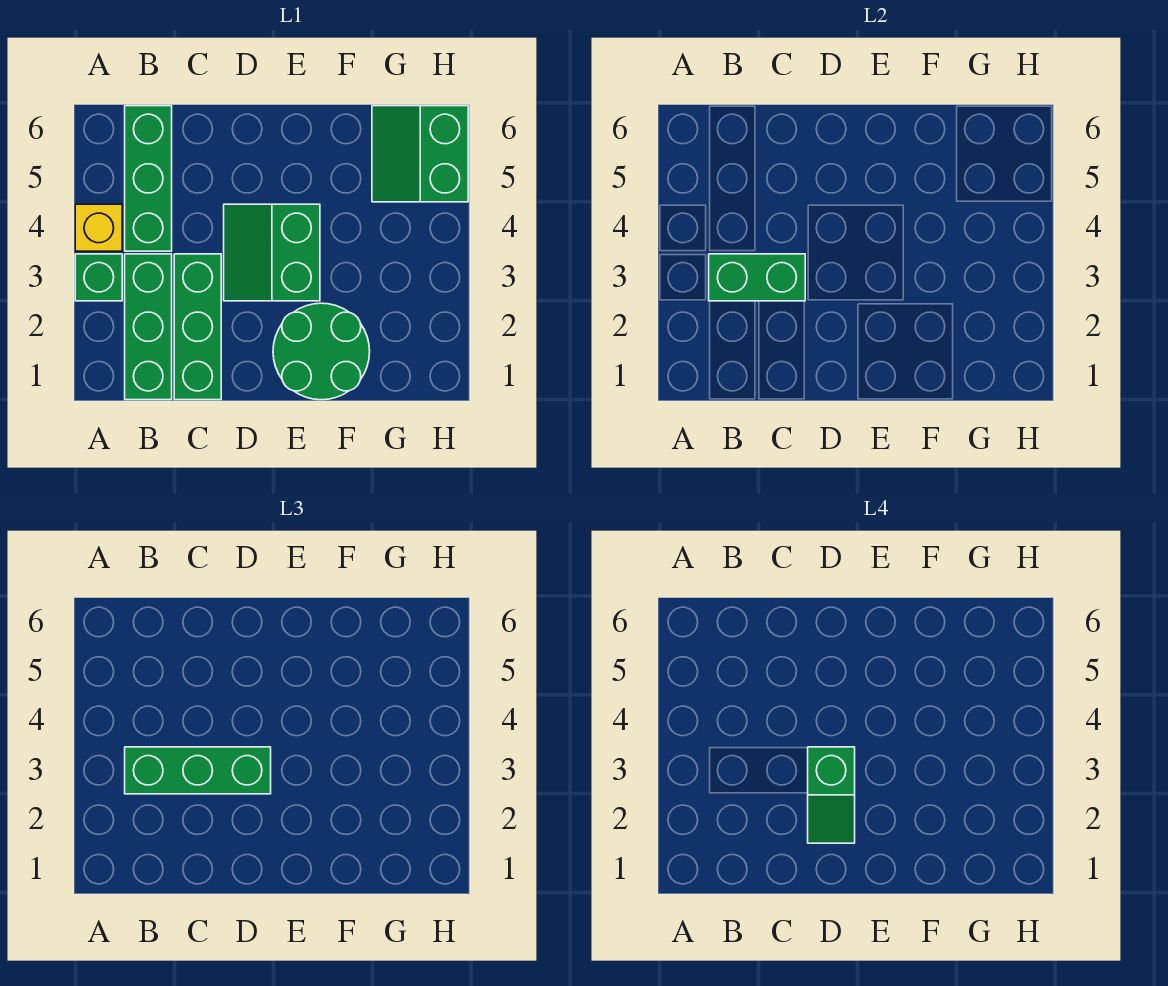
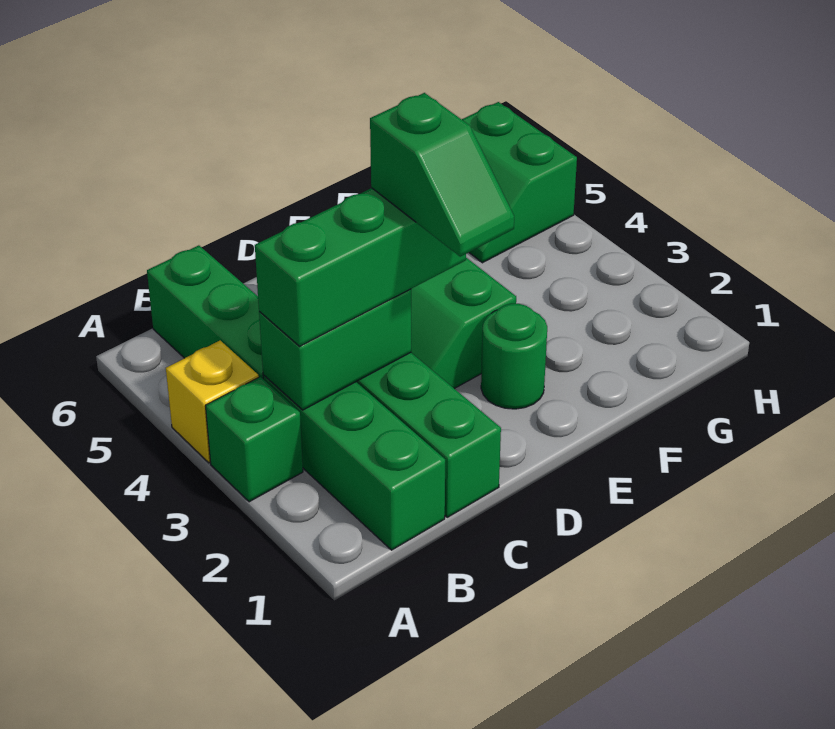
green 2x2 round brick [273,303,370,400] -> green 1x1 round brick [481,304,547,409]

